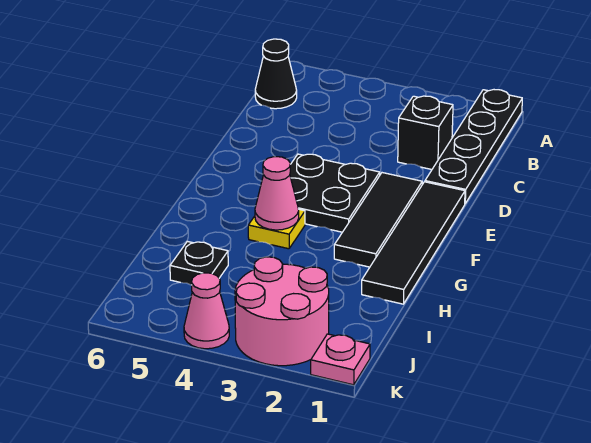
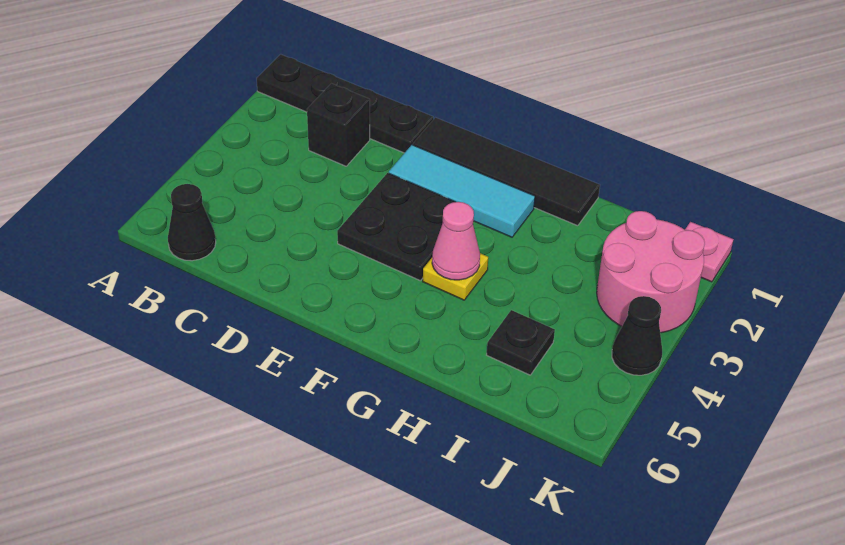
black 1x3 tile [334,173,422,267] -> cyan 1x3 tile [389,145,535,237]
pink 1x1 cone [184,273,229,349] -> black 1x1 cone [612,296,662,375]

